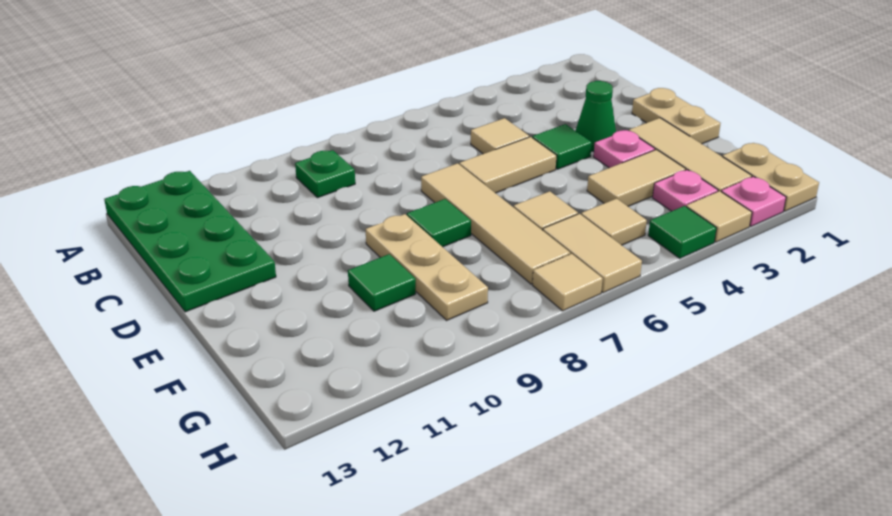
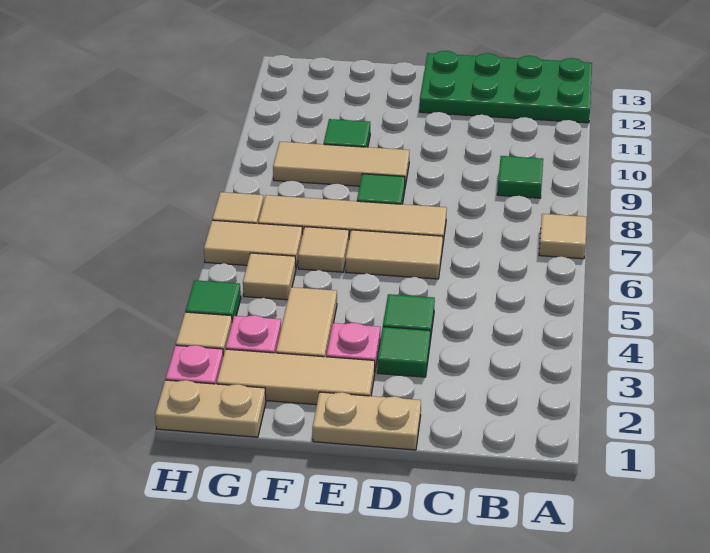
green 1x1 plate [295,150,355,198] -> green 1x1 tile [497,156,543,198]
tan 1x1 tile [471,118,529,154] -> tan 1x1 tile moved to [539,214,587,259]
green 1x1 cone [576,81,616,152] -> green 1x1 tile [377,327,430,377]
tan 1x2 tile [459,137,557,193] -> tan 1x2 tile turned to [346,230,443,279]
tan 1x3 plate [366,214,488,320] -> tan 1x3 tile [273,142,409,186]

